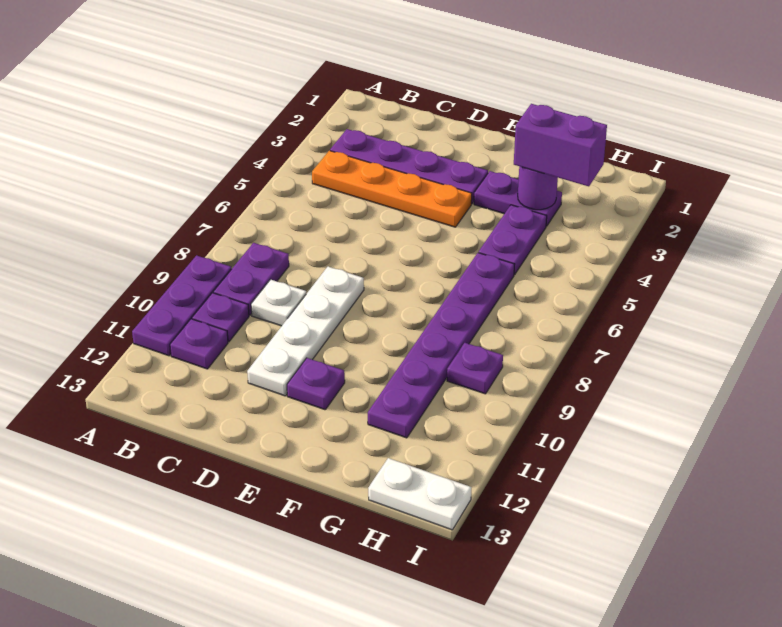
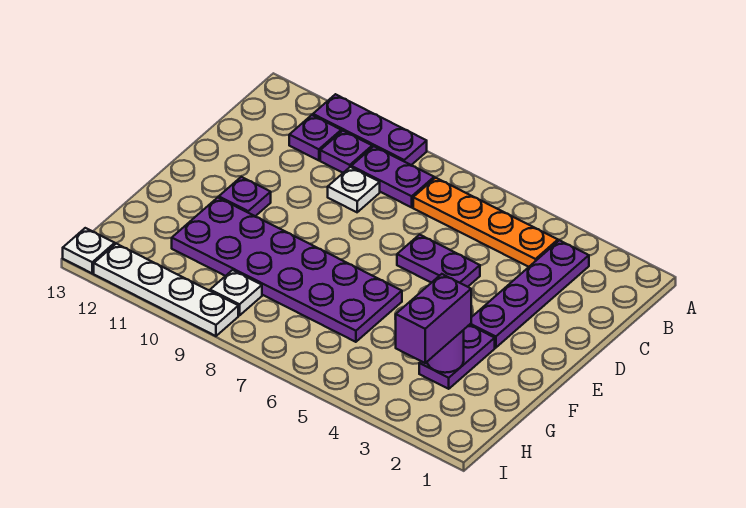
orange 1x4 plate [312,151,472,227] -> orange 1x4 plate turned to [413,178,558,267]
white 1x4 plate [247,267,364,396] -> white 1x4 plate moved to [94,244,238,336]
purple 1x2 plate [479,205,547,275] -> purple 1x2 plate moved to [397,235,480,287]
purple 1x6 plate [368,253,514,438] -> purple 2x6 plate [172,197,402,342]
purple 1x1 plate [447,343,503,394] -> white 1x1 plate [210,270,262,315]
white 1x2 plate [368,458,471,530] -> white 1x1 plate [63,228,115,273]

